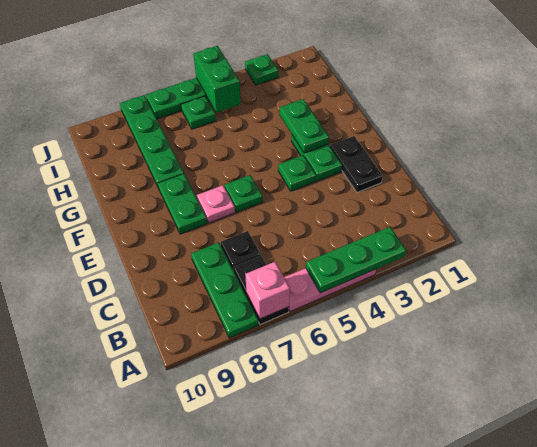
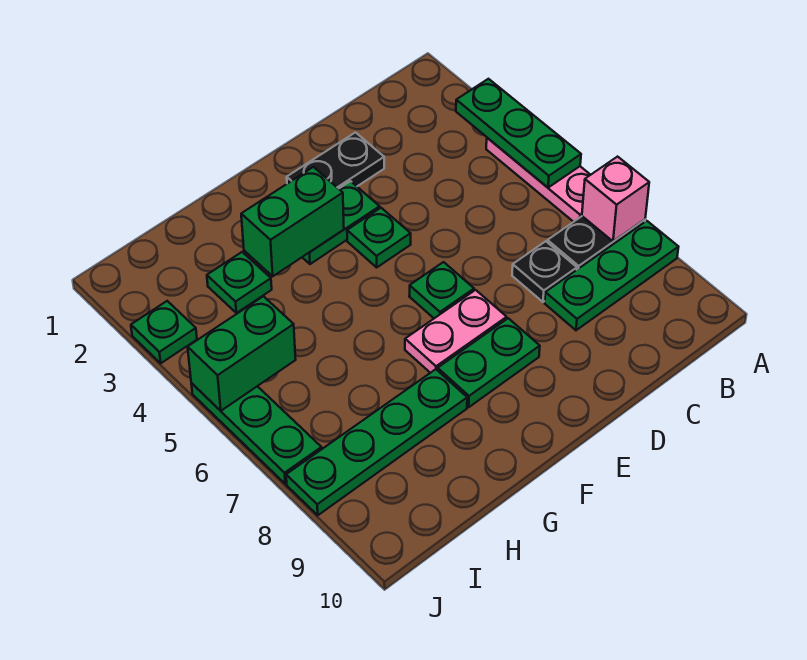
pink 1x1 plate [197,185,235,223] -> pink 1x2 plate [405,290,507,373]
green 1x2 plate [279,99,329,153] -> green 1x2 brick [241,167,344,276]
green 1x1 plate [181,96,216,129] -> green 1x1 plate moved to [207,252,272,313]

